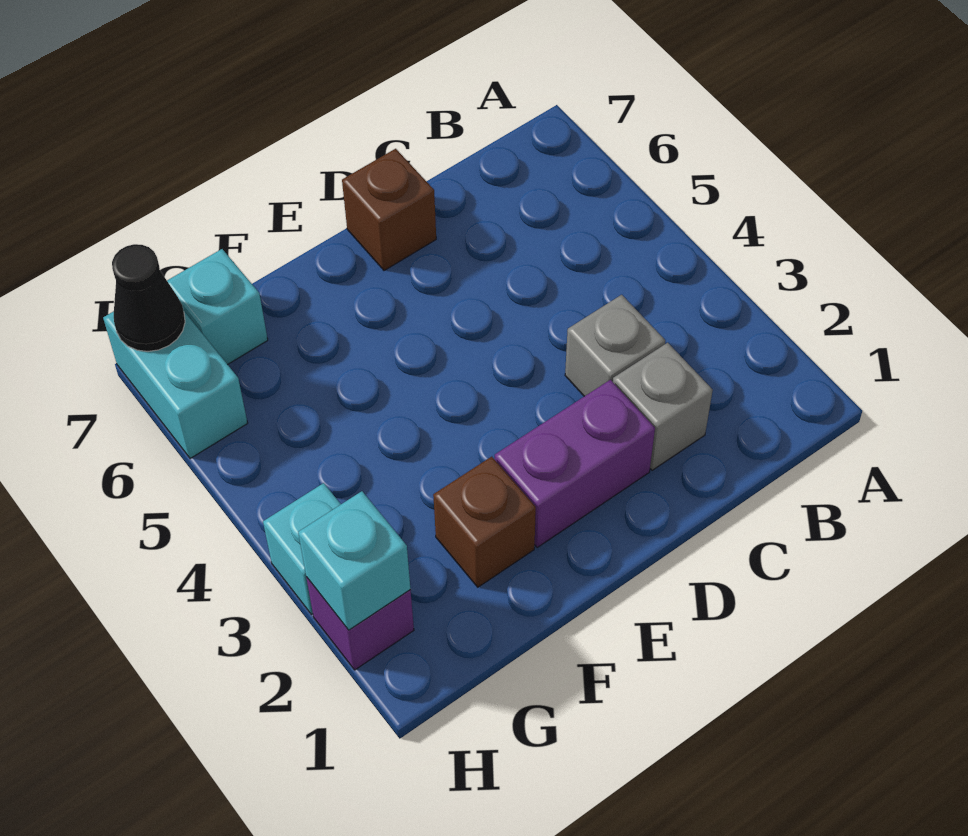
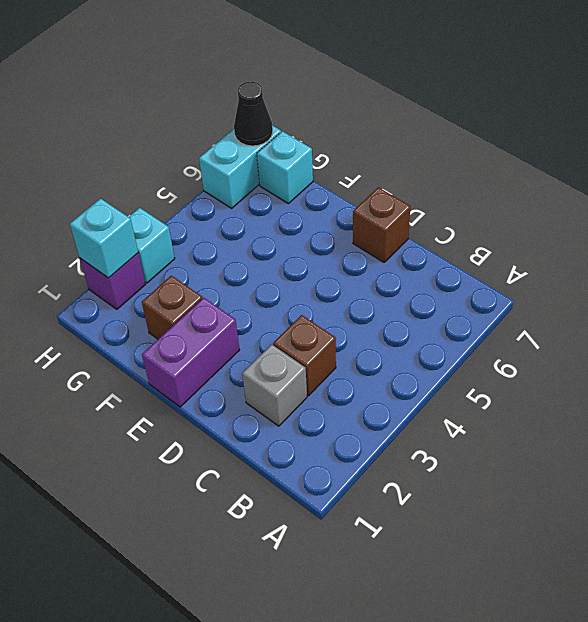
grey 1x1 brick [565,295,665,396] -> brown 1x1 brick [273,315,336,396]
purple 1x2 brick [495,380,655,547] -> purple 1x2 brick turned to [142,298,239,407]

